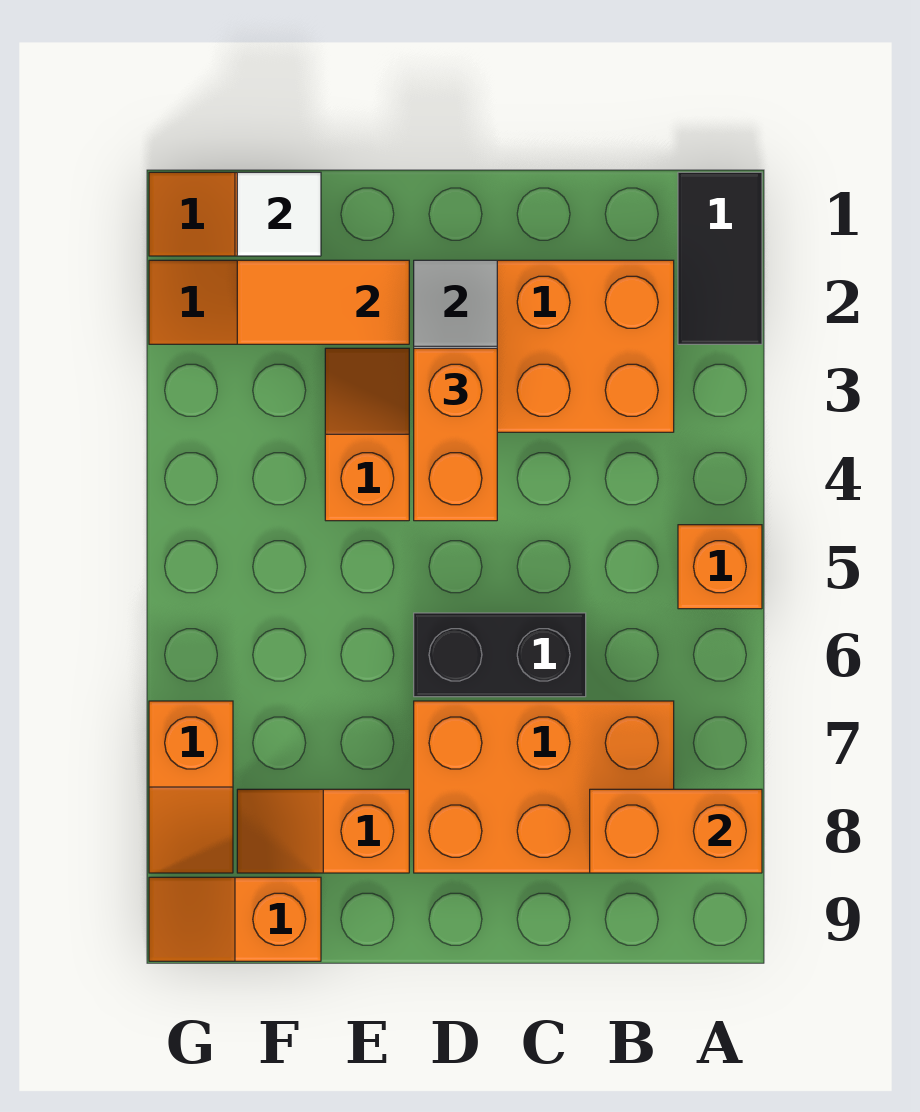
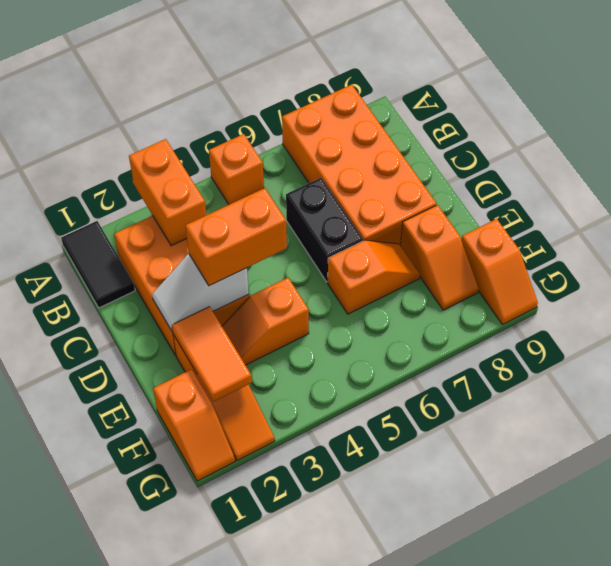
black 1x2 tile [678,172,762,344] -> black 1x2 tile turned to [61,221,135,308]
orange 1x2 brick [590,789,762,873] -> orange 1x2 brick moved to [129,139,206,246]
orange 2x3 brick [414,701,674,873] -> orange 2x4 brick [282,85,437,245]
white 1x1 tile [237,172,321,256] -> none
orange 1x2 slope [149,701,233,873] -> orange 1x2 slope moved to [328,240,420,314]

